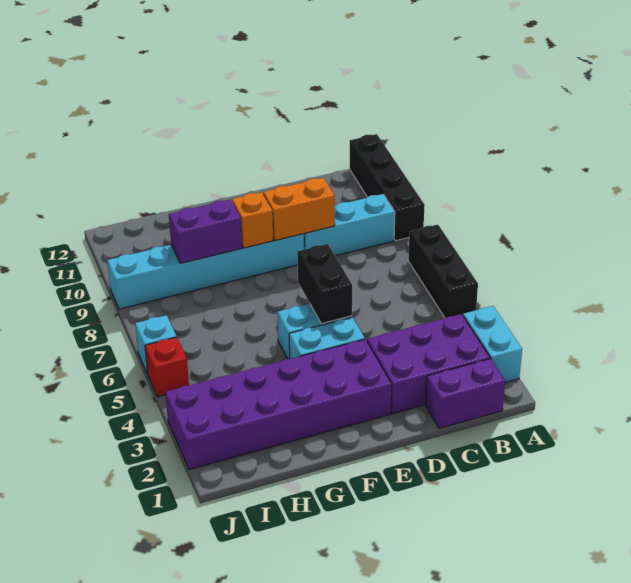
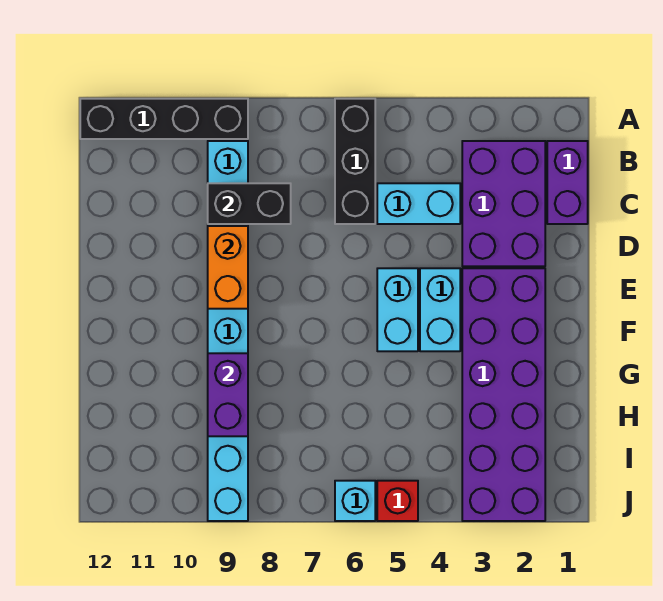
cyan 1x2 brick [463,306,522,383] -> cyan 1x2 brick moved to [377,183,460,224]
black 1x3 brick [408,225,478,318] -> black 1x3 brick turned to [335,99,375,224]
black 1x2 brick [297,244,352,324] -> black 1x2 brick moved to [208,183,291,224]
orange 1x1 brick [232,192,273,248] -> none

